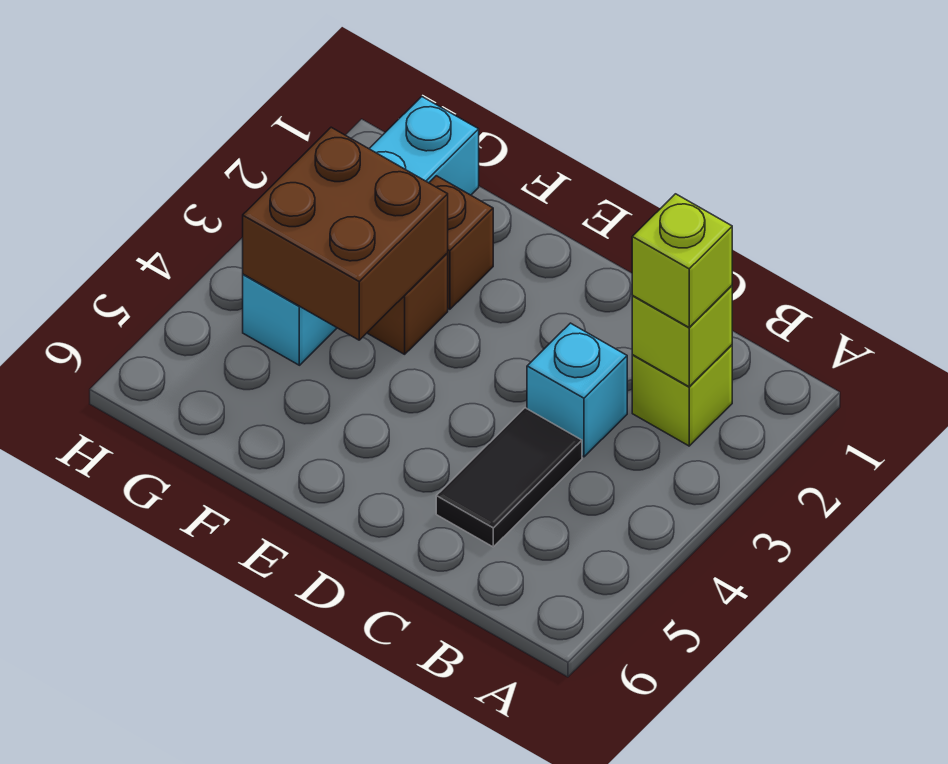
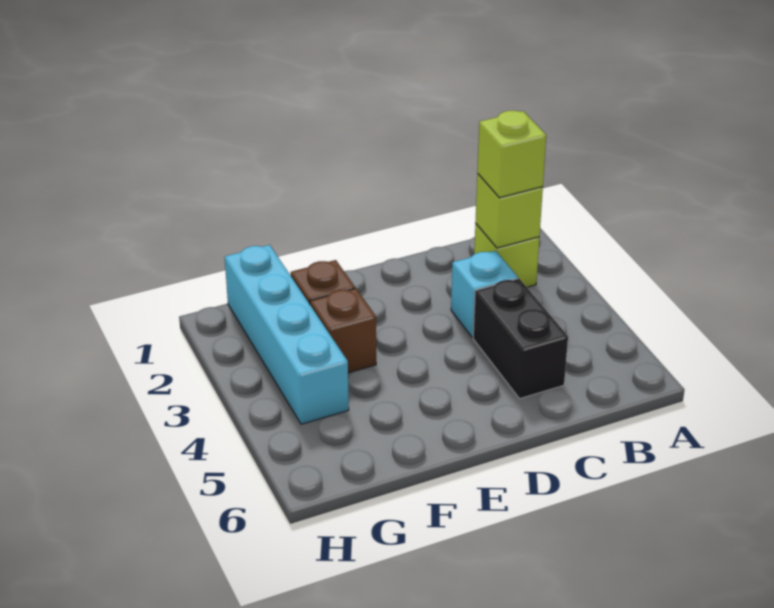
black 1x2 tile [436,408,582,547] -> black 1x2 brick [473,279,568,399]
brown 2x2 brick [243,127,448,340] -> none

